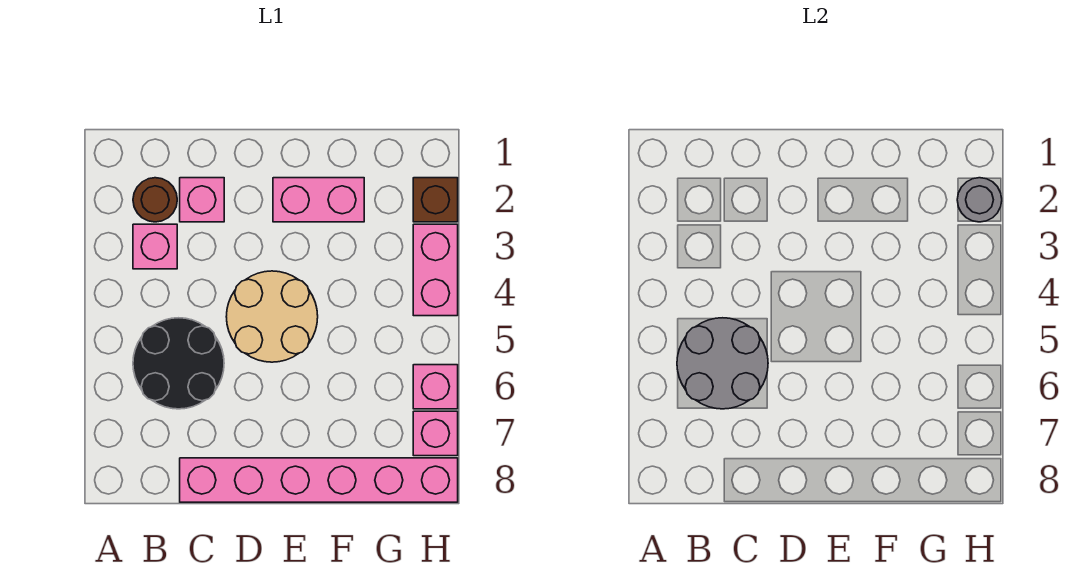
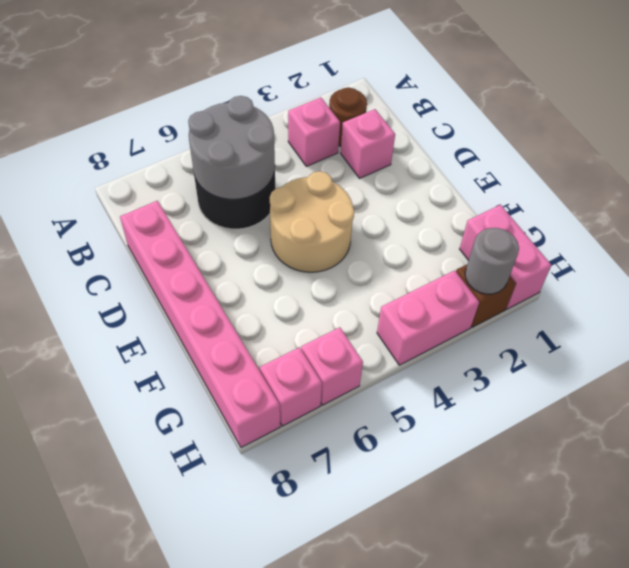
pink 1x2 brick [273,178,364,222] -> pink 1x2 brick moved to [460,205,551,309]

